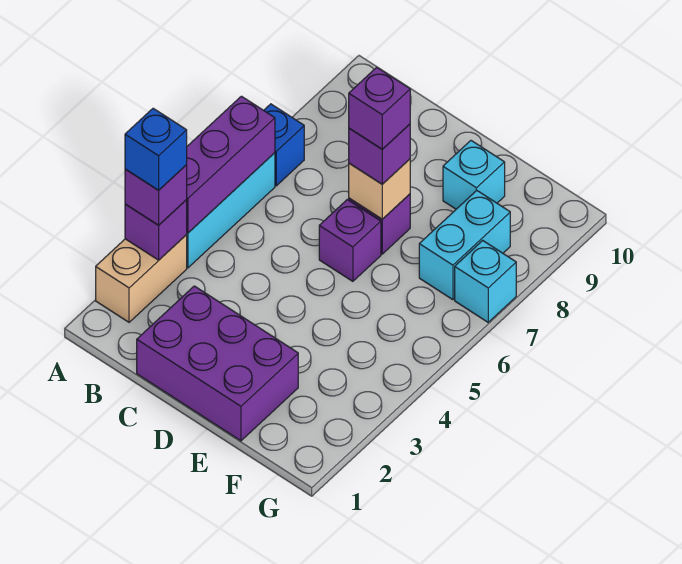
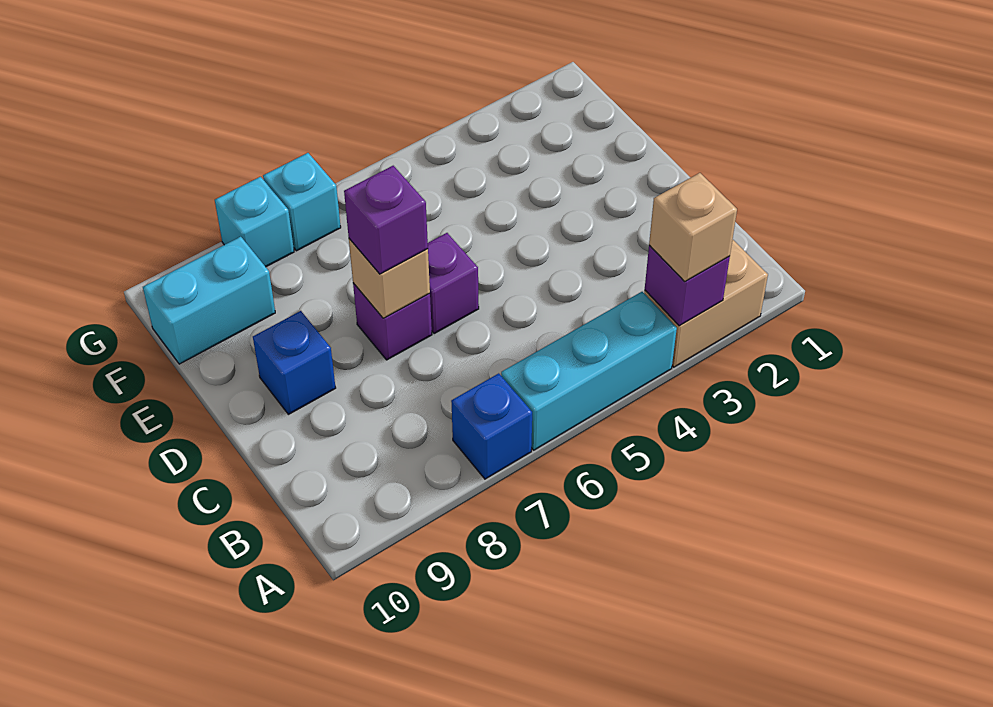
purple 1x1 brick [125,165,187,225] -> tan 1x1 brick [649,173,737,282]
blue 1x1 brick [125,108,187,190] -> blue 1x1 brick moved to [253,311,336,414]
purple 1x3 brick [186,96,275,233] -> none
purple 2x3 brick [137,286,298,441] -> none
purple 1x1 brick [349,67,410,149] -> none
cyan 1x1 brick [443,141,505,209] -> cyan 1x1 brick moved to [215,177,294,267]
cyan 1x2 brick [419,190,510,300] -> cyan 1x2 brick moved to [143,237,275,364]

